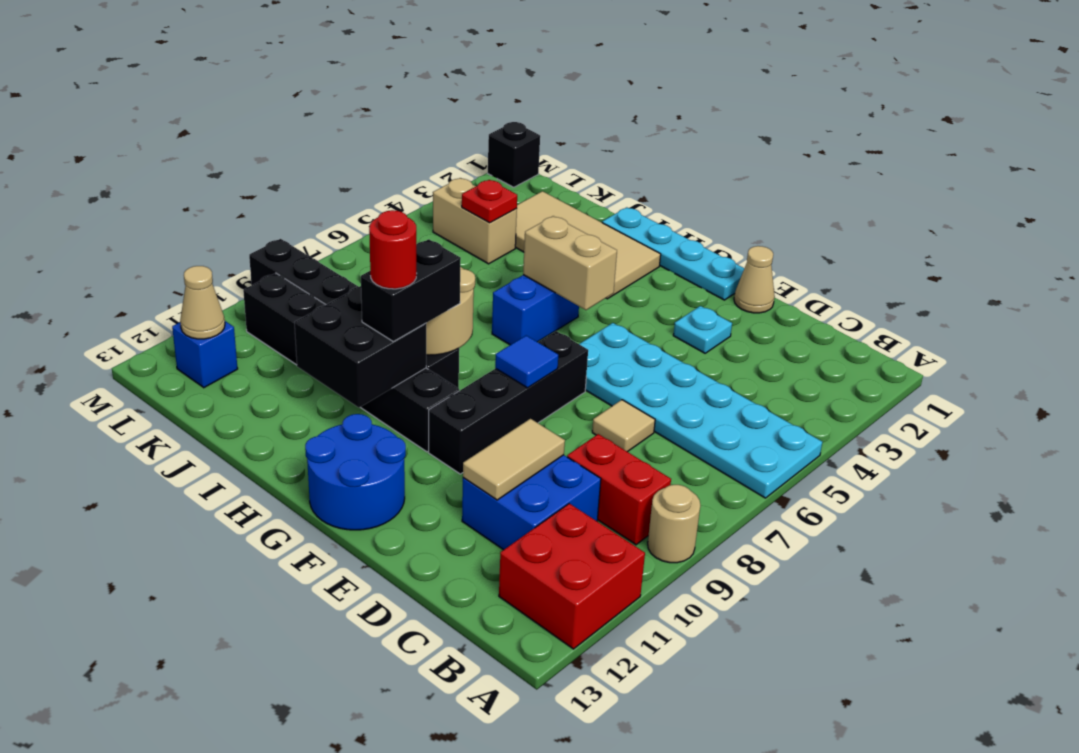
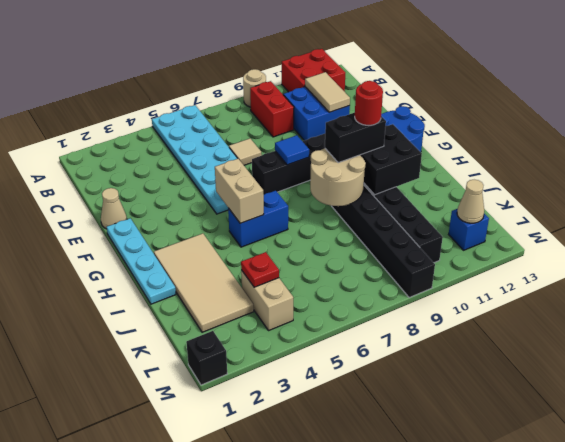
tan 1x2 tile [463,419,565,500] -> tan 1x2 tile turned to [305,72,350,112]
cyan 1x1 plate [673,306,732,353] -> none

